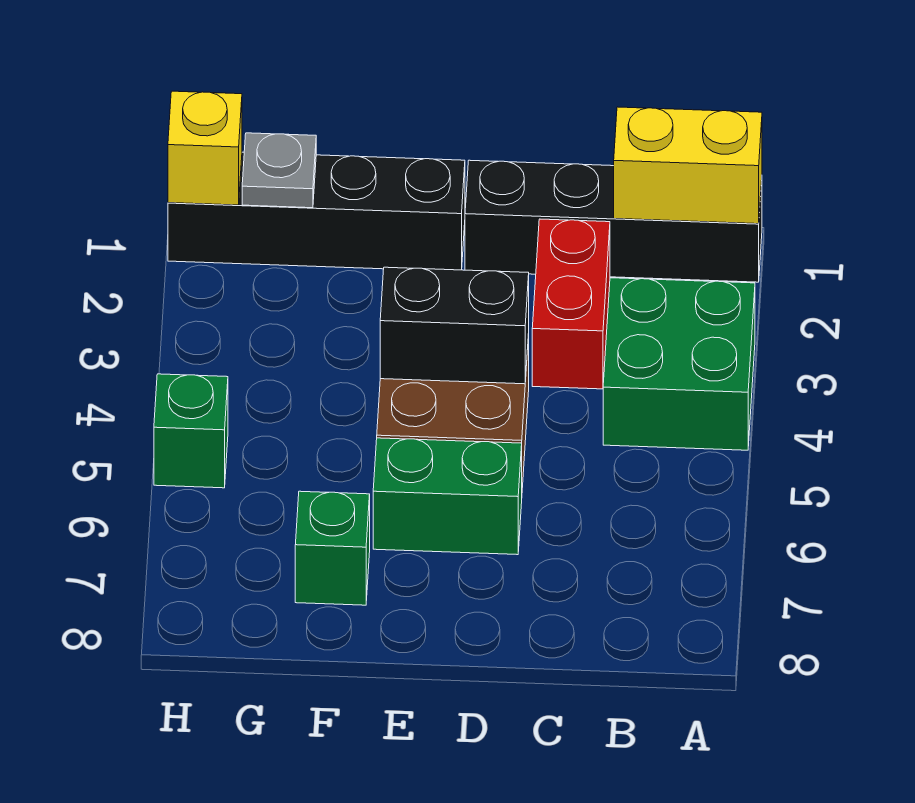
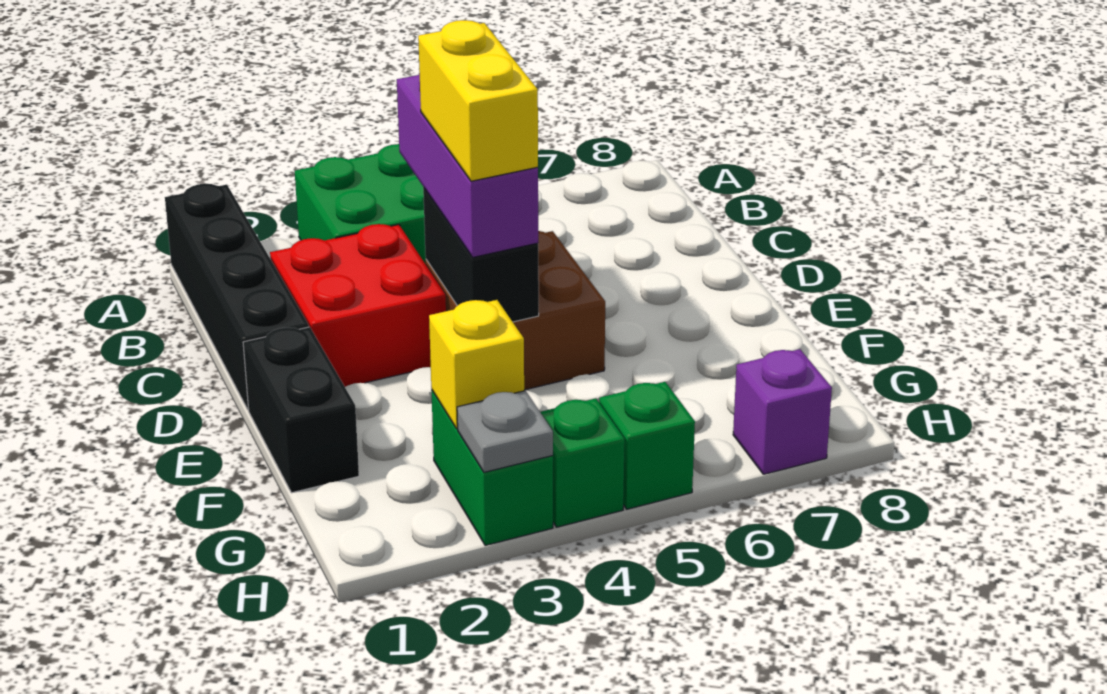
yellow 1x2 brick [614,107,762,224] -> yellow 1x2 brick moved to [418,20,538,181]
red 1x2 brick [532,219,610,389] -> red 2x2 brick [270,224,446,387]
none -> purple 1x3 brick [397,73,538,257]
green 1x2 brick [373,438,522,555] -> green 1x2 brick moved to [431,390,553,546]
black 1x4 brick [168,152,465,270] -> black 1x2 brick [243,327,359,493]
green 1x1 brick [295,491,370,605] -> green 1x1 brick moved to [540,398,625,527]
grey 1x1 plate [242,133,316,208] -> grey 1x1 plate moved to [457,391,553,472]
yellow 1x1 brick [168,91,242,205] -> yellow 1x1 brick moved to [429,300,524,429]
none -> purple 1x1 brick [733,349,832,474]

